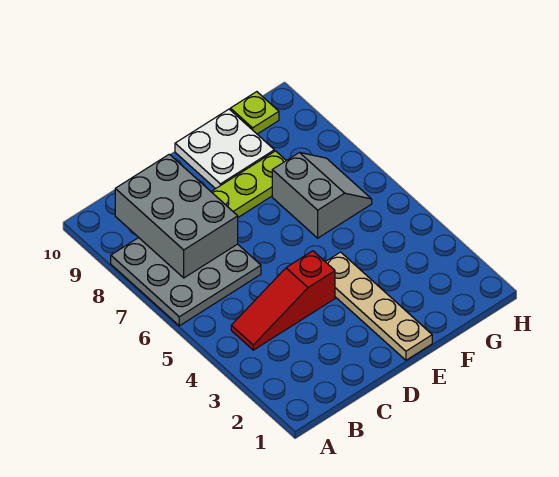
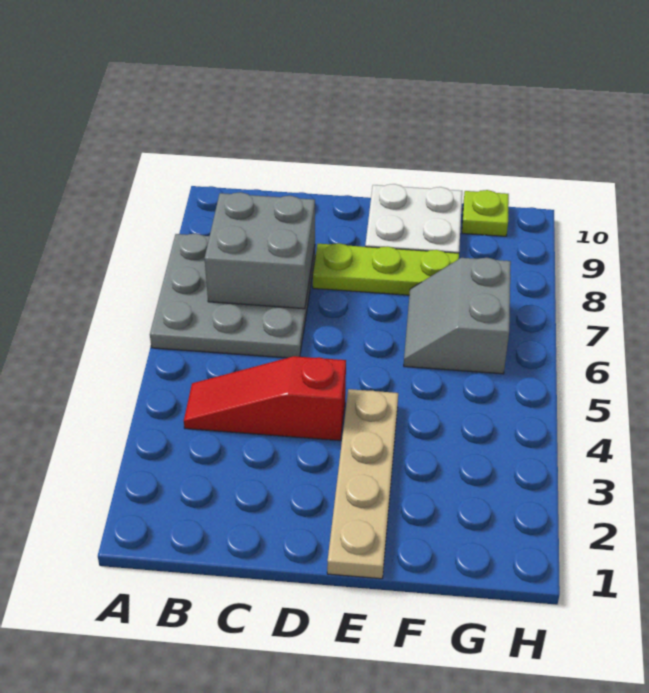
grey 2x3 brick [115,154,238,278] -> grey 2x2 brick [205,192,315,309]
grey 2x2 slope [272,152,372,238] -> grey 2x2 slope turned to [404,258,511,374]

